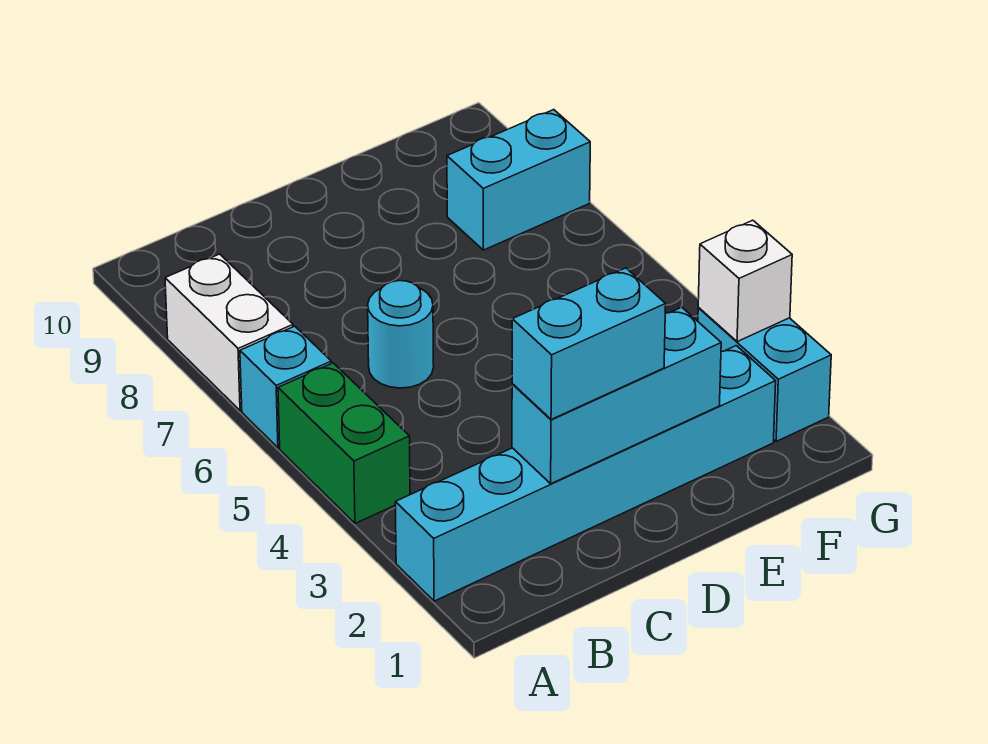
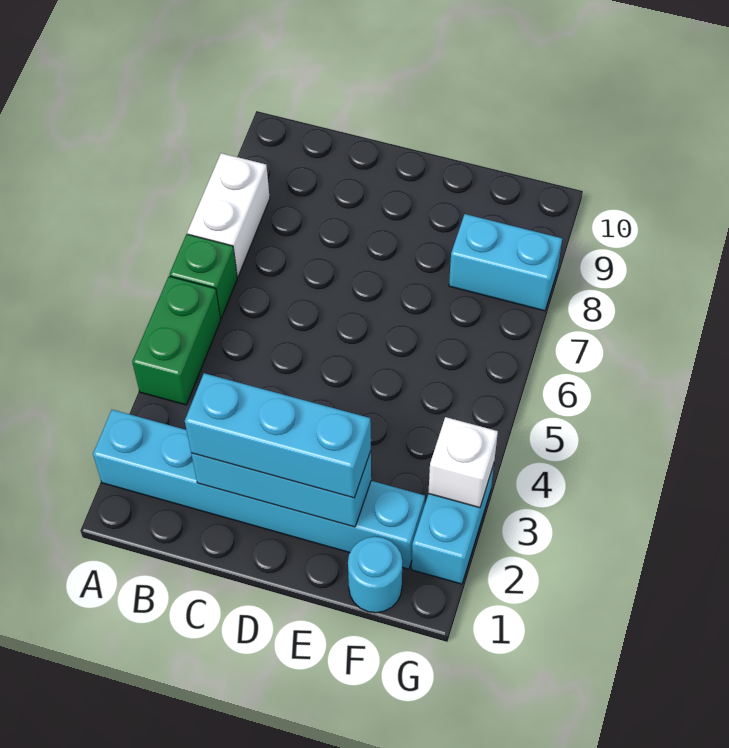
cyan 1x1 brick [240,326,331,448] -> green 1x1 brick [169,234,237,318]
cyan 1x2 brick [512,268,666,420] -> cyan 1x3 brick [185,373,371,498]
cyan 1x1 round brick [368,281,434,388] -> cyan 1x1 round brick moved to [348,537,402,613]

